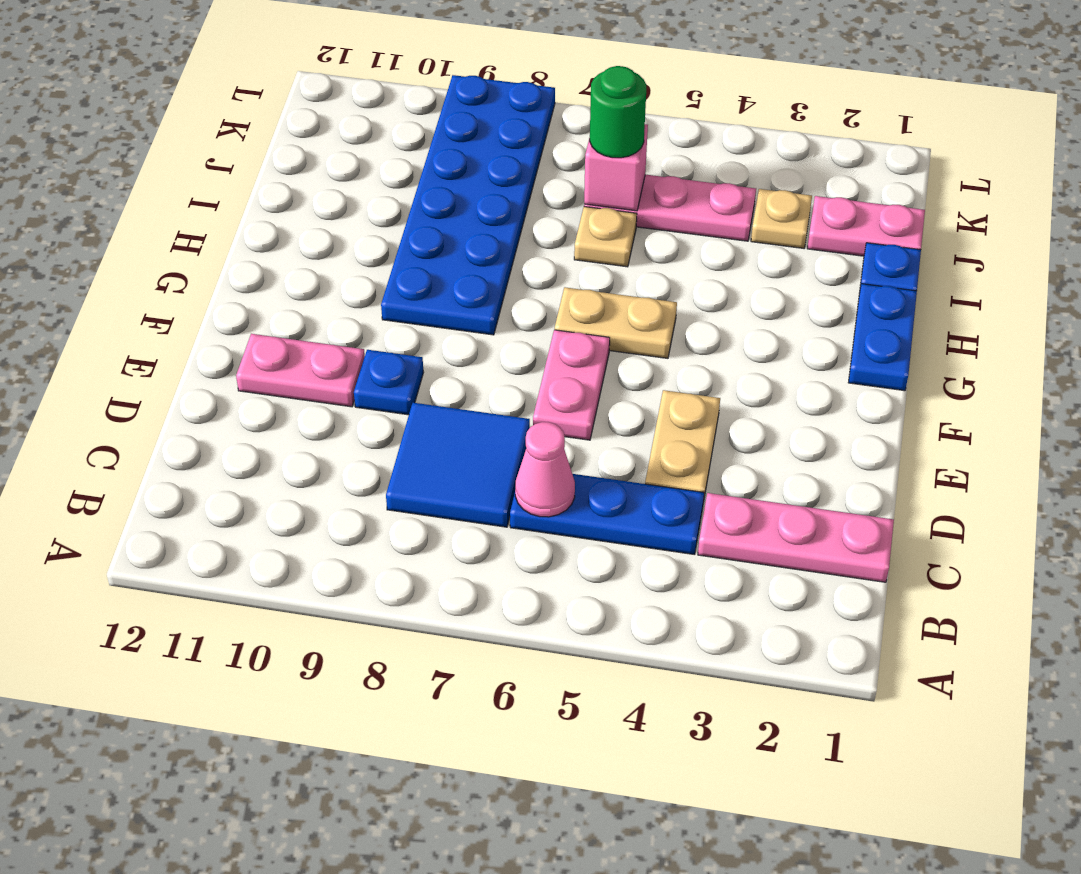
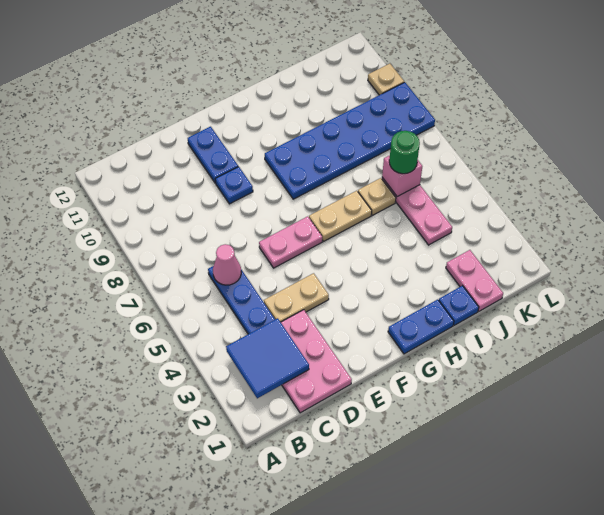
pink 1x3 plate [698,493,894,582] -> pink 2x3 plate [281,310,352,413]
blue 2x2 tile [386,403,530,527] -> blue 2x2 tile moved to [226,318,309,398]
pink 1x2 plate [236,334,365,407] -> blue 1x2 plate [188,127,238,183]
tan 1x2 plate [555,287,677,358] -> tan 1x2 plate turned to [309,191,372,241]
tan 1x1 plate [751,189,812,248] -> tan 1x1 plate moved to [368,64,404,95]

